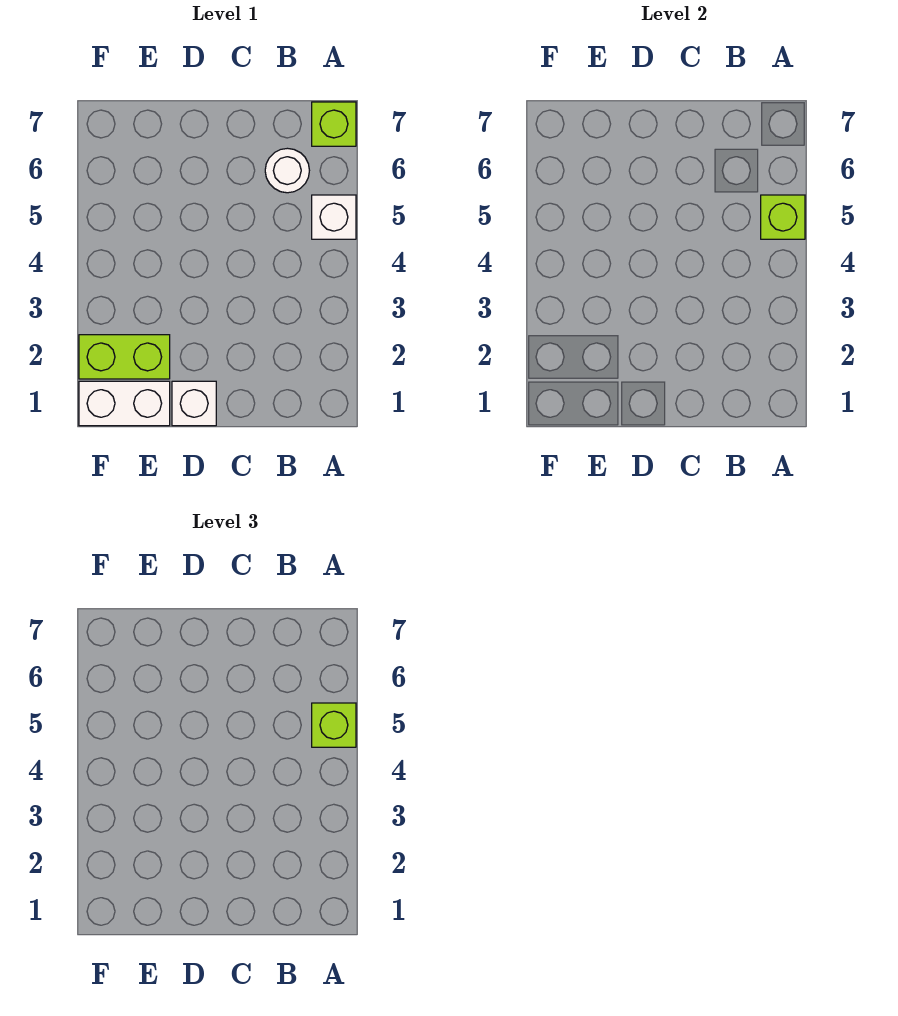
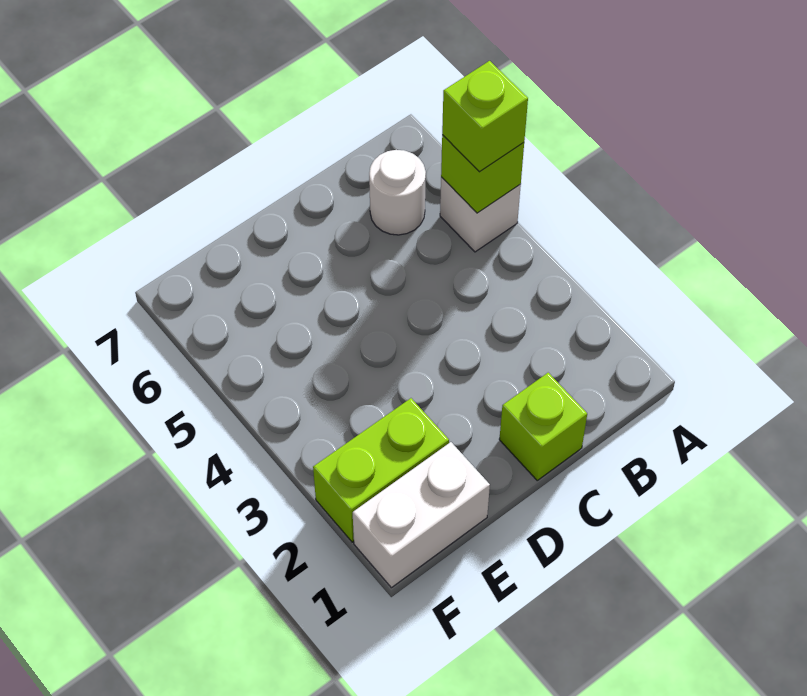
lime 1x1 brick [312,102,356,146] -> lime 1x1 brick moved to [499,373,587,480]
white 1x1 brick [172,381,216,426] -> none

